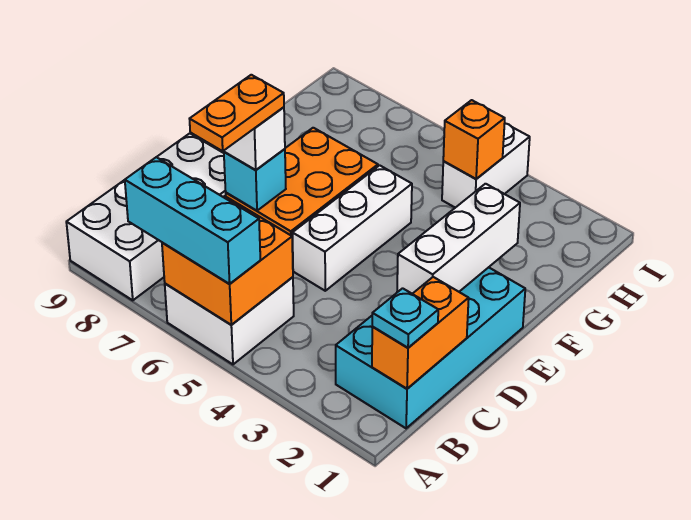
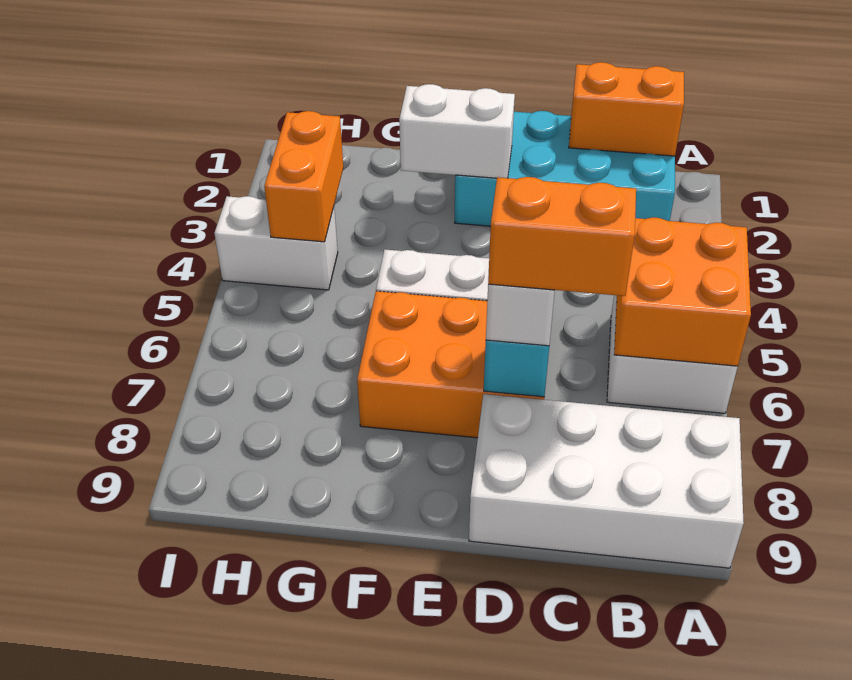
cyan 1x3 brick [125,157,260,284] -> none
cyan 1x1 plate [372,288,438,348] -> none
orange 1x2 plate [190,75,284,151] -> orange 1x2 brick [488,177,636,296]
white 1x3 brick [397,184,520,294] -> white 1x2 brick [399,84,515,178]
orange 1x1 brick [443,100,505,179] -> orange 1x2 brick [264,111,343,242]

